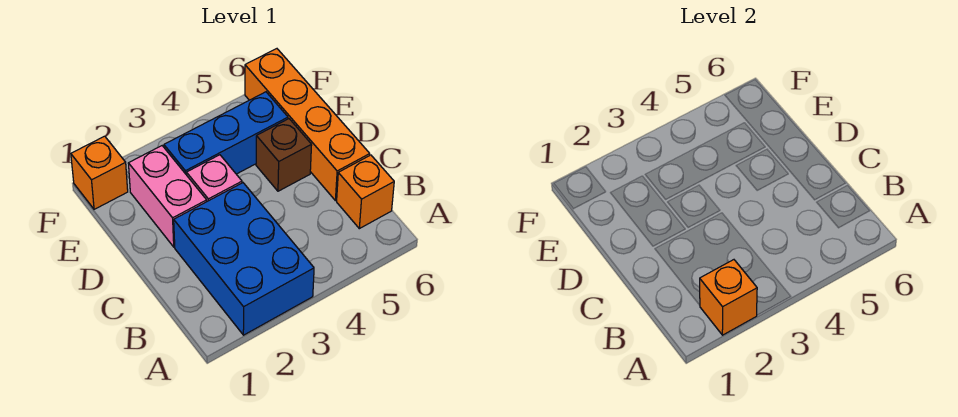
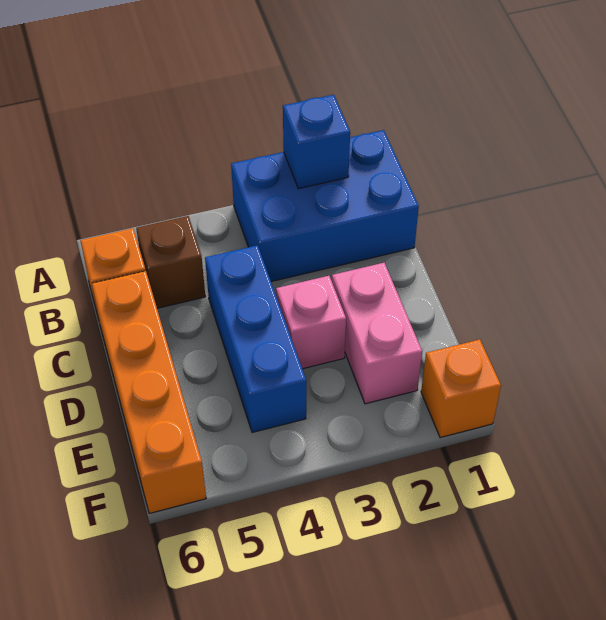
blue 2x3 brick [174,183,314,335] -> blue 2x3 brick turned to [231,130,419,282]
orange 1x1 brick [700,260,757,335] -> blue 1x1 brick [283,95,350,189]
brown 1x1 brick [256,119,312,191] -> brown 1x1 brick moved to [136,216,205,308]
blue 1x3 brick [164,92,288,175] -> blue 1x3 brick turned to [205,245,306,432]

